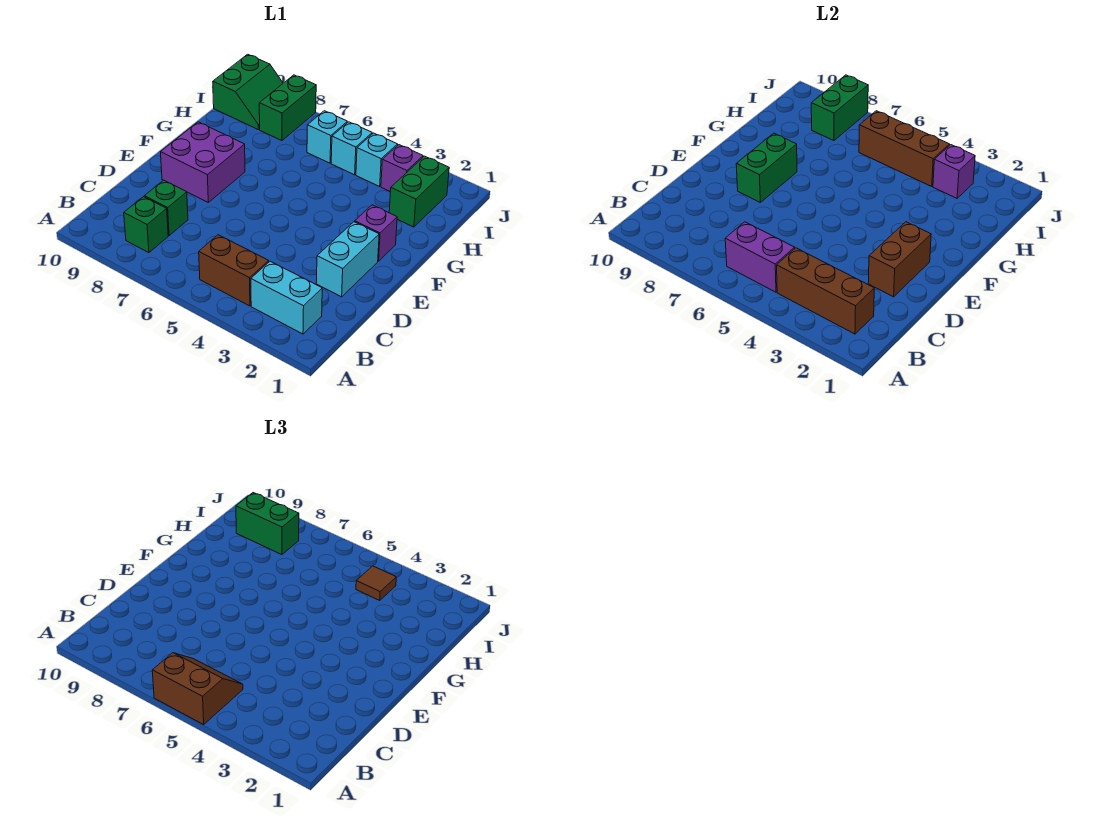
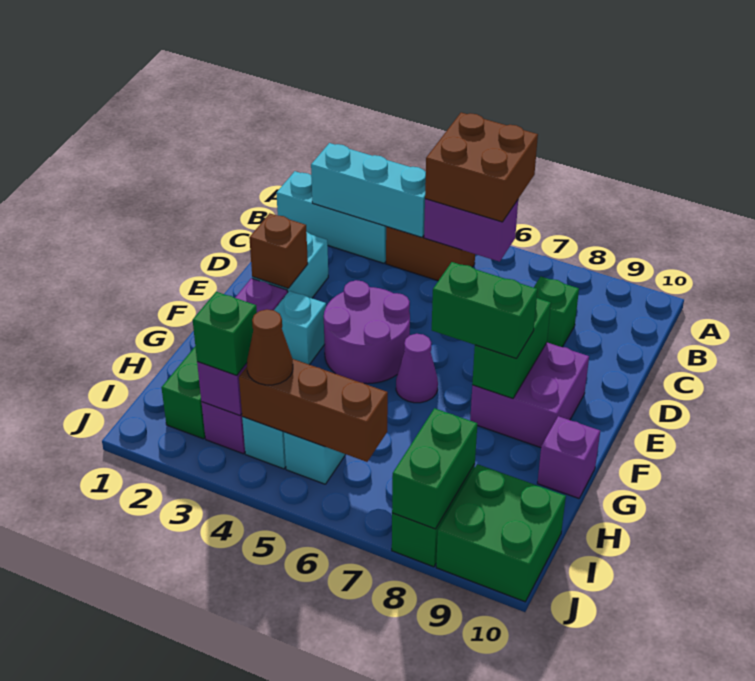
brown 2x2 slope [152,653,243,725] -> brown 2x2 brick [425,113,538,222]
cyan 1x2 brick [251,261,322,334] -> cyan 1x3 brick [276,171,386,263]
brown 1x3 brick [777,248,874,334] -> cyan 1x3 brick [311,143,426,237]
green 1x1 brick [124,197,168,253] -> green 1x1 brick moved to [193,292,257,375]
brown 1x2 brick [868,222,931,297] -> brown 1x1 brick [249,213,308,288]
none -> purple 2x2 round brick [324,280,410,384]
none -> purple 1x1 cone [396,334,438,403]
none -> purple 1x1 brick [537,416,600,498]
brown 1x1 tile [356,566,396,600] -> brown 1x1 cone [247,309,293,385]
cyan 1x1 brick [307,111,347,163] -> cyan 1x1 brick moved to [274,291,326,365]
green 1x2 brick [236,493,299,555] -> green 1x2 brick moved to [432,262,537,358]
green 2x2 slope [213,54,283,130] -> green 2x2 brick [436,464,566,602]

